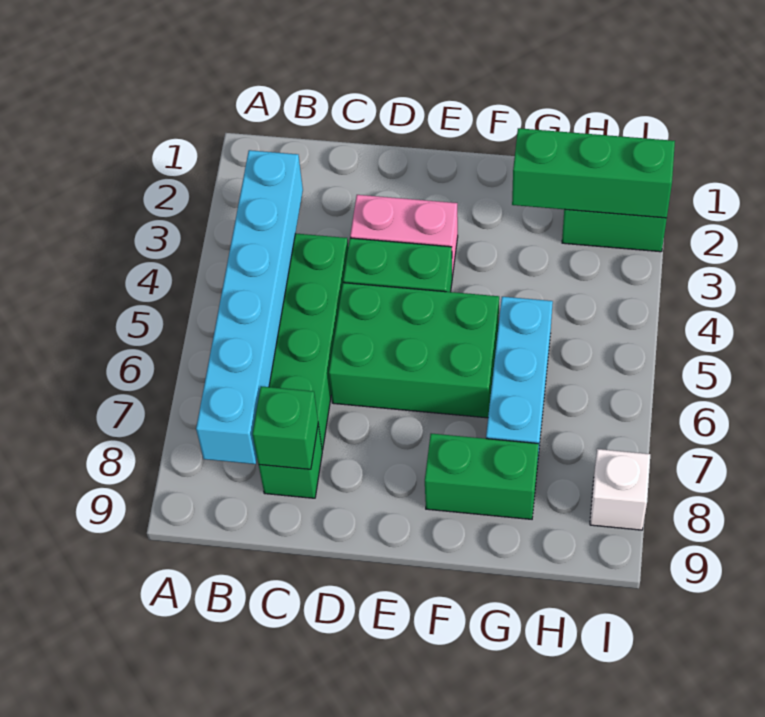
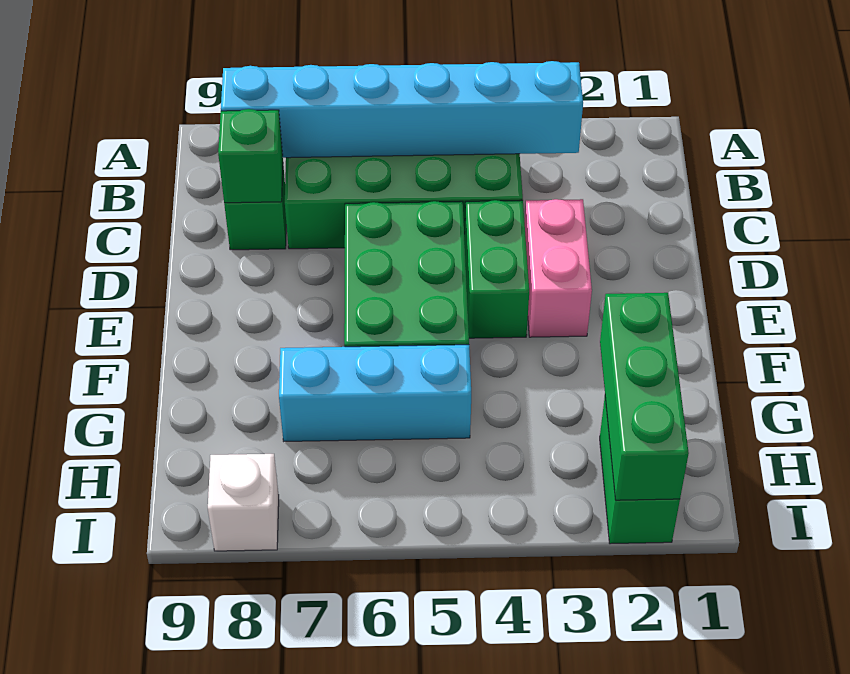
green 1x2 brick [425,434,539,519] -> none

